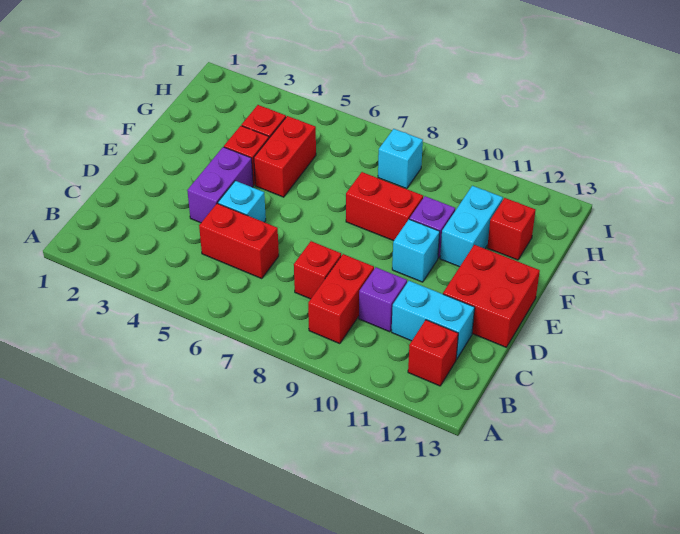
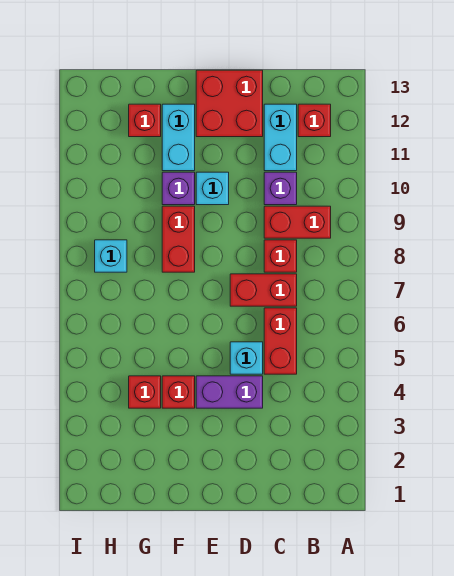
red 1x2 brick [254,116,316,197] -> red 1x2 brick moved to [230,274,297,306]
cyan 1x2 brick [440,186,503,267] -> cyan 1x2 brick turned to [162,104,195,171]

